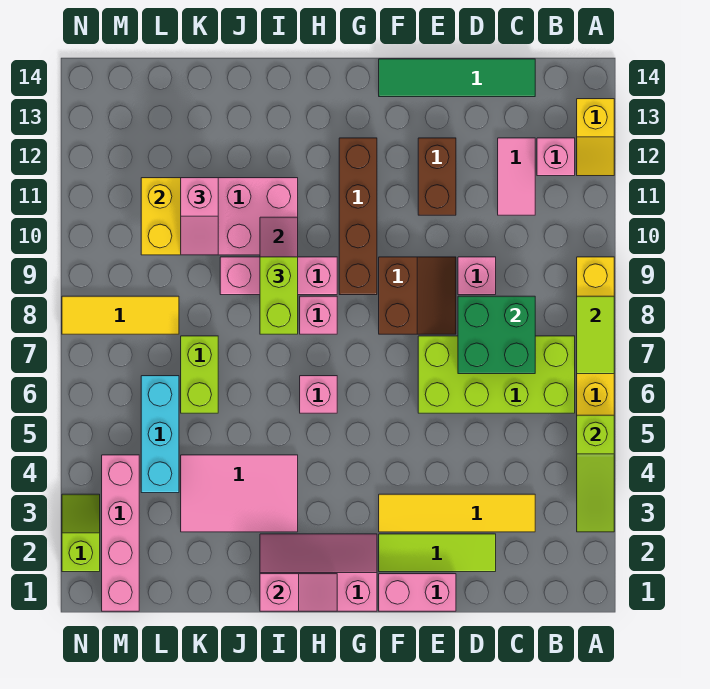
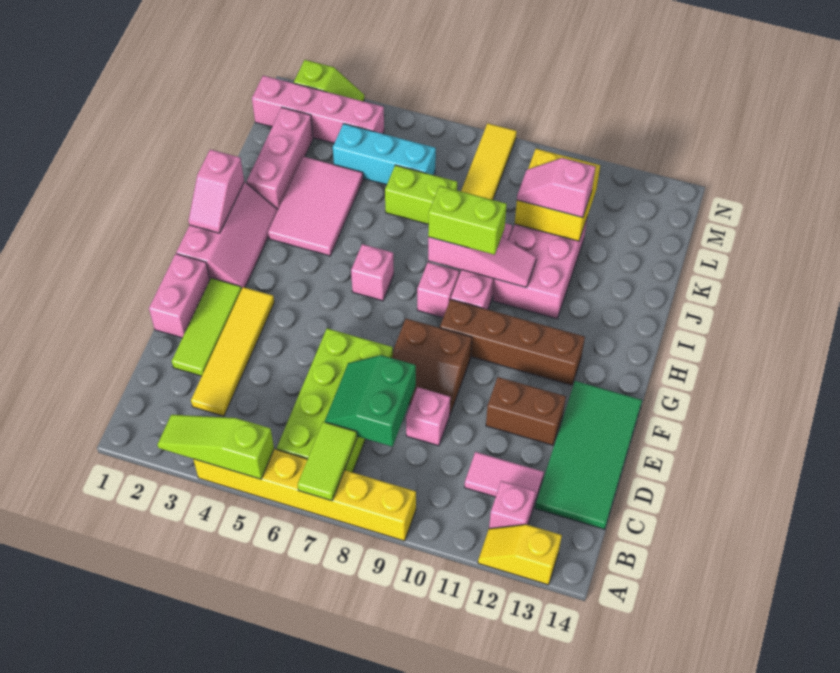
lime 1x2 tile [577,296,614,374] -> lime 1x2 tile turned to [298,422,357,501]
green 2x2 brick [458,296,535,374] -> green 2x2 slope [324,355,416,447]
green 1x4 tile [379,59,535,97] -> green 2x4 tile [535,381,642,529]
none -> pink 1x3 brick [247,108,313,209]

